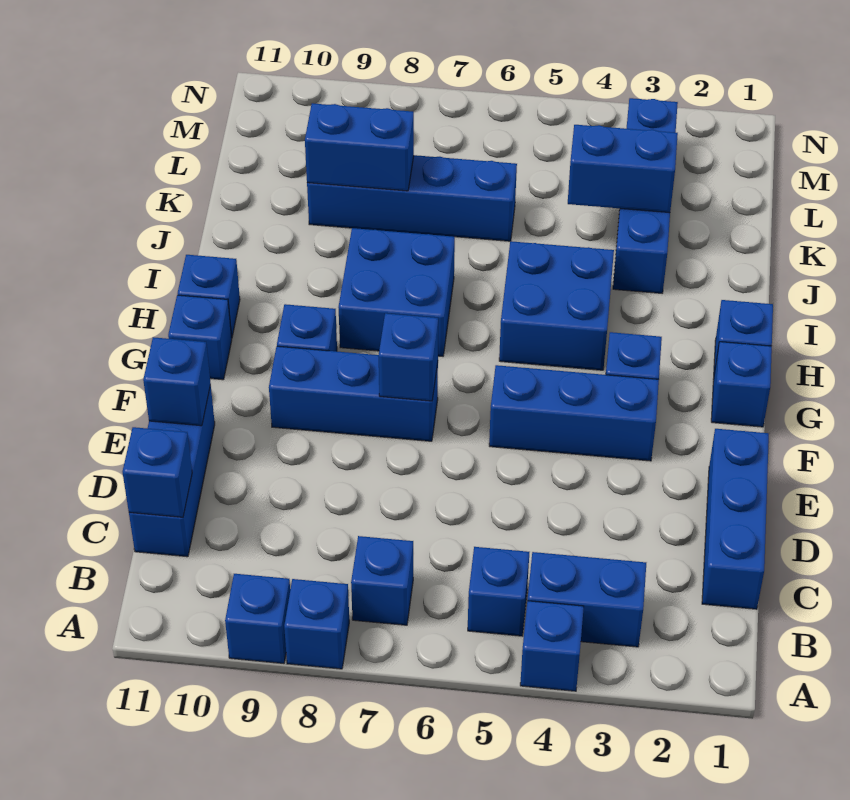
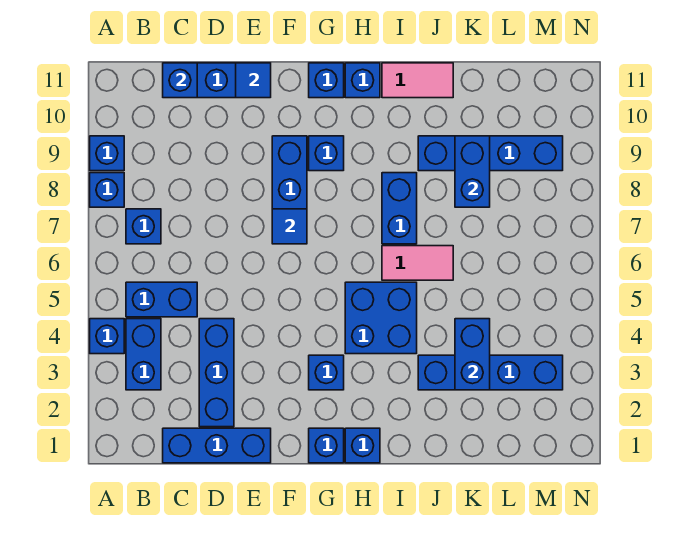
blue 1x1 brick [468,547,529,636] -> blue 1x2 brick [126,282,197,317]
blue 1x1 brick [143,337,211,426] -> blue 1x1 tile [236,63,271,98]
blue 1x3 brick [489,365,659,461] -> blue 1x3 brick moved to [199,319,234,427]
blue 1x1 brick [379,313,438,401] -> blue 1x1 tile [272,209,307,244]
blue 2x2 brick [338,228,455,356] -> blue 1x2 brick [382,173,417,244]
none -> pink 1x2 tile [382,246,453,280]
none -> pink 1x2 tile [382,63,453,98]
blue 1x4 brick [307,155,517,241] -> blue 1x4 brick turned to [418,136,563,171]

